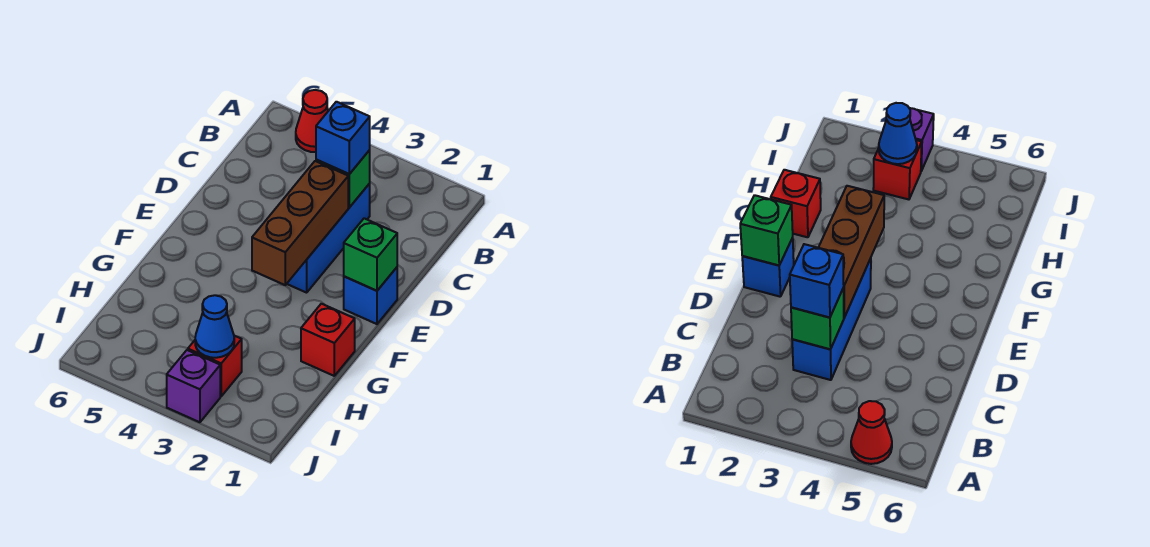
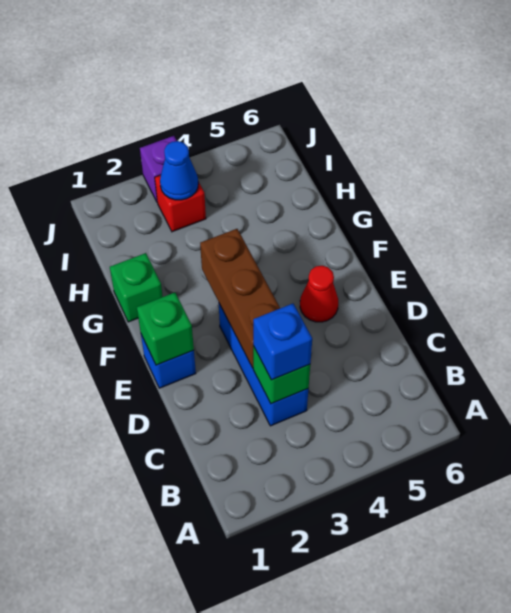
red 1x1 cone [296,90,328,152] -> red 1x1 cone moved to [300,266,338,322]
red 1x1 brick [301,304,355,376] -> green 1x1 brick [110,253,163,322]

